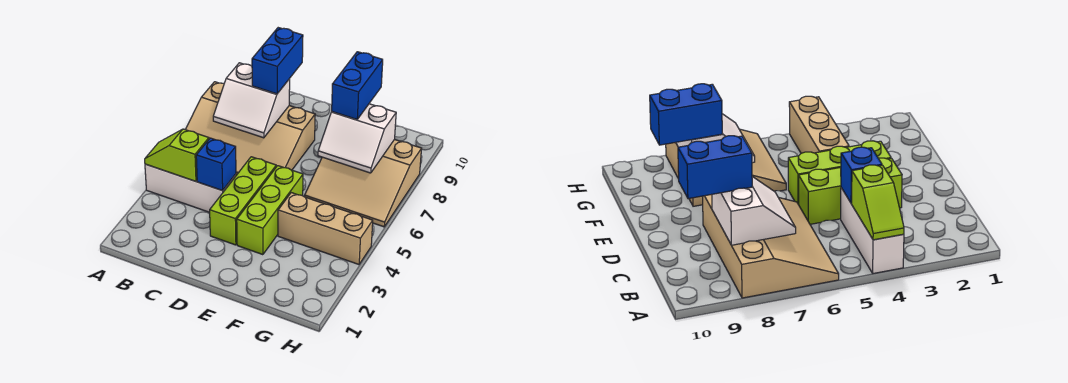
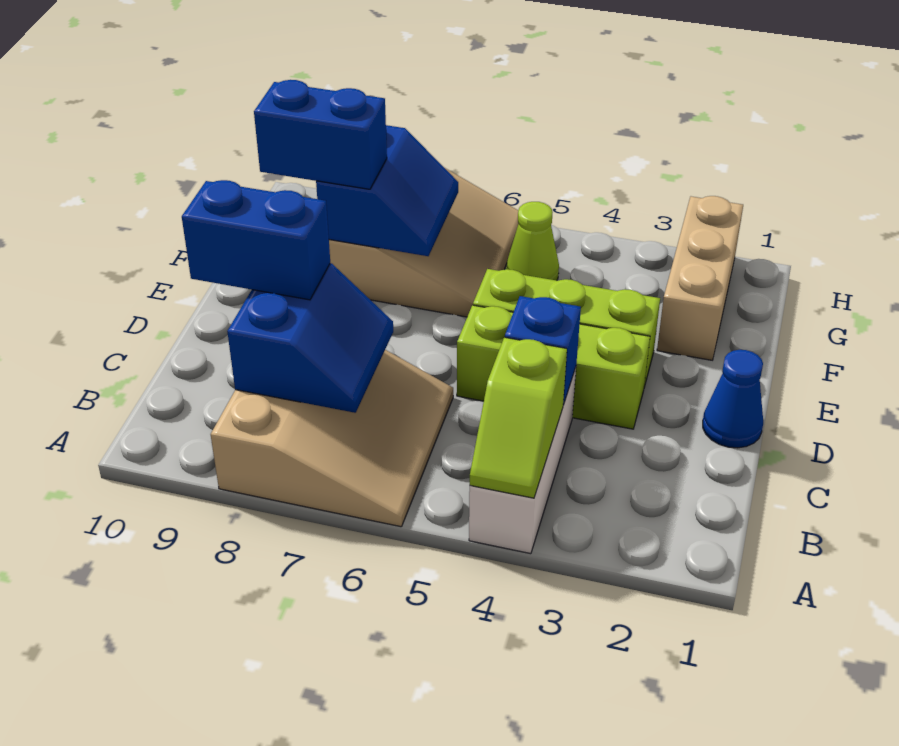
tan 3x4 slope [185,82,315,175] -> tan 3x3 slope [211,350,453,527]
white 2x2 slope [213,63,290,138] -> blue 2x2 slope [227,263,393,413]
none -> blue 1x1 cone [703,350,763,448]
tan 1x3 brick [278,193,373,264] -> tan 1x3 brick moved to [657,196,743,360]
white 2x2 slope [318,104,396,173] -> blue 2x2 slope [316,125,458,256]
none -> lime 1x1 cone [506,202,559,280]

